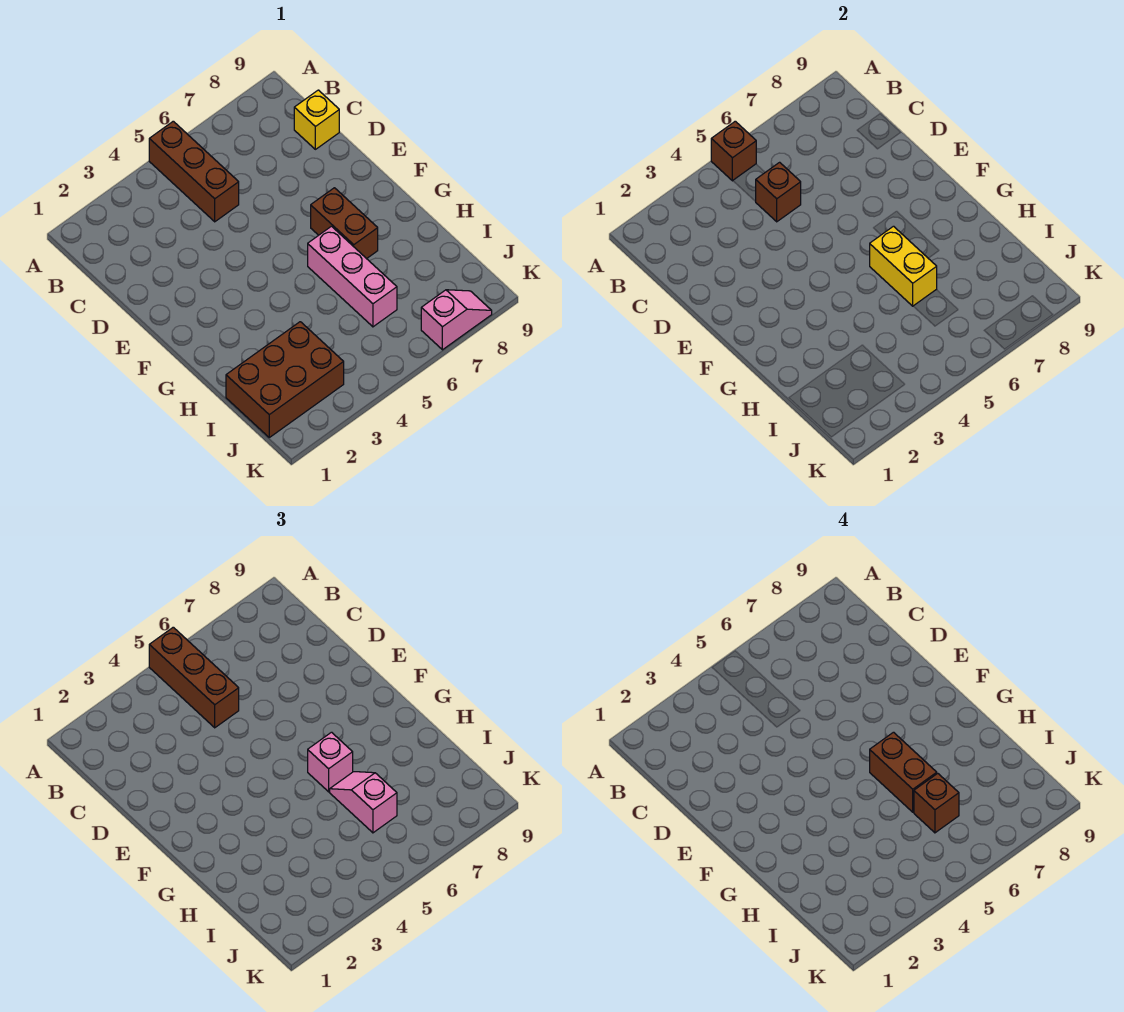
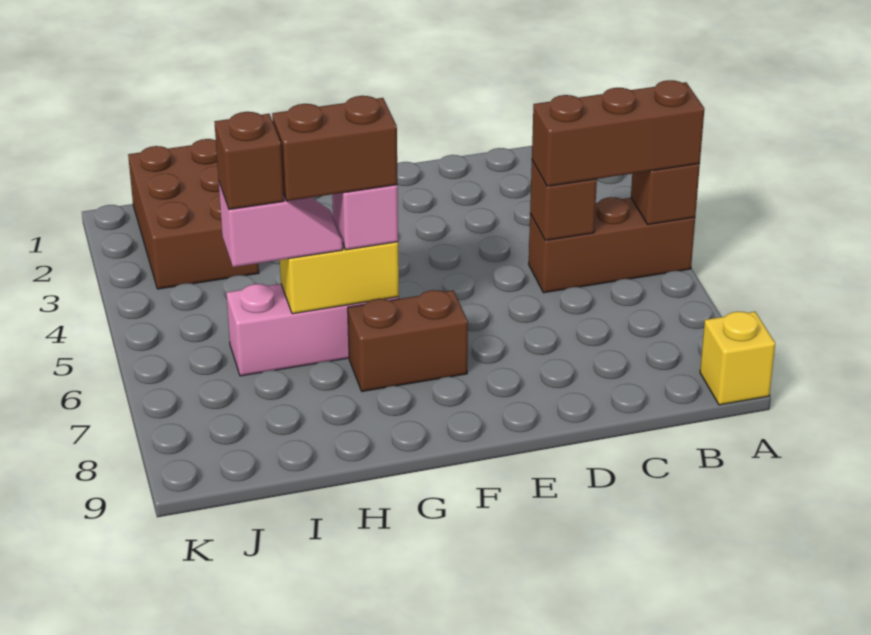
yellow 1x1 brick [294,90,339,149] -> yellow 1x1 brick moved to [700,311,775,405]
pink 1x2 slope [421,290,492,350] -> none

